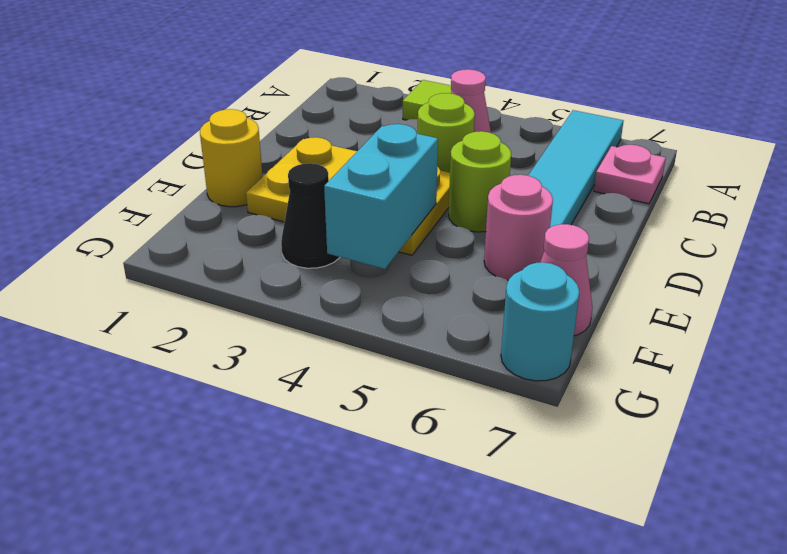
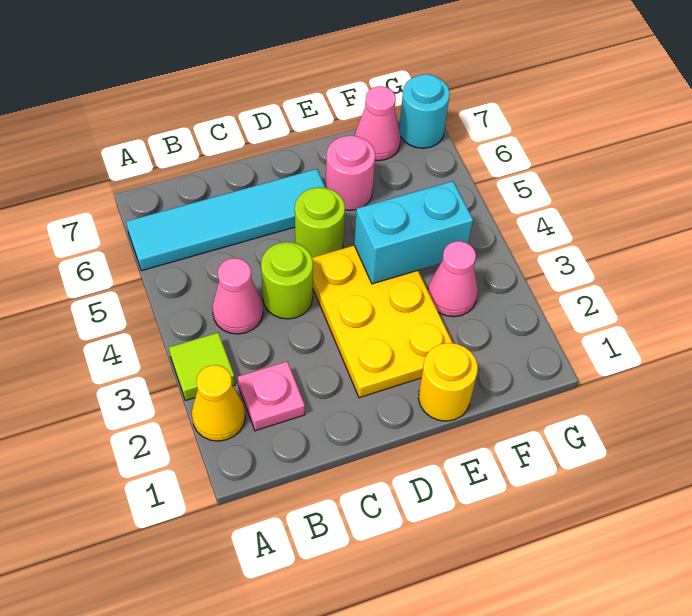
none -> yellow 1x1 cone [192,365,245,441]
pink 1x1 plate [594,145,666,204] -> pink 1x1 plate moved to [238,362,305,431]
black 1x1 cone [281,163,340,268] -> pink 1x1 cone [428,241,478,317]

